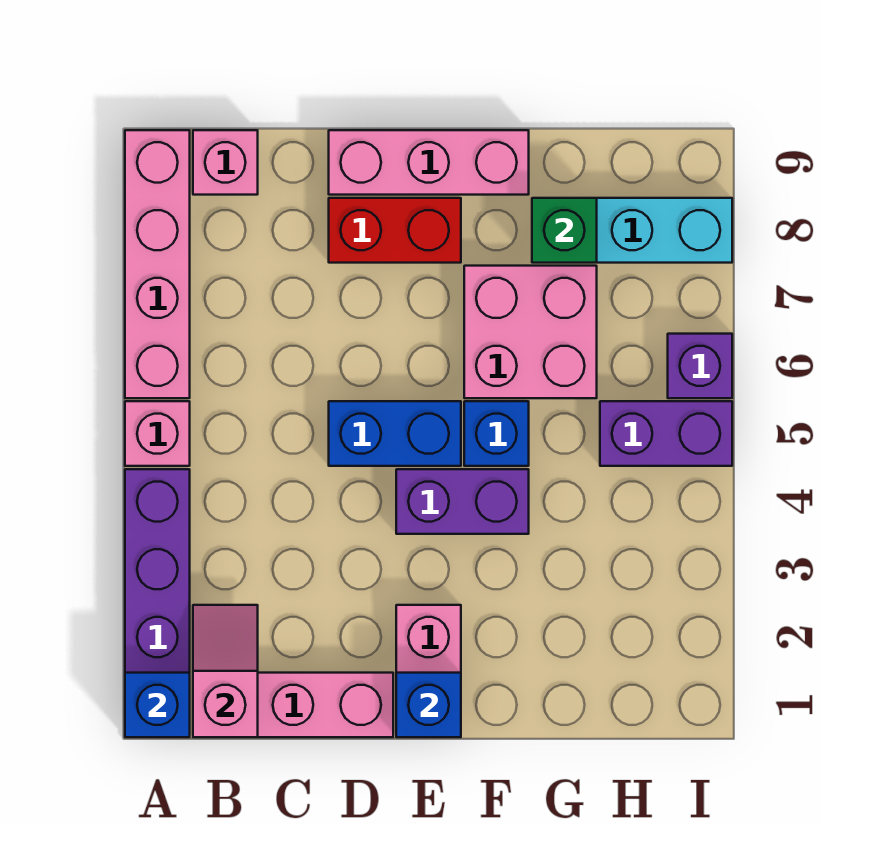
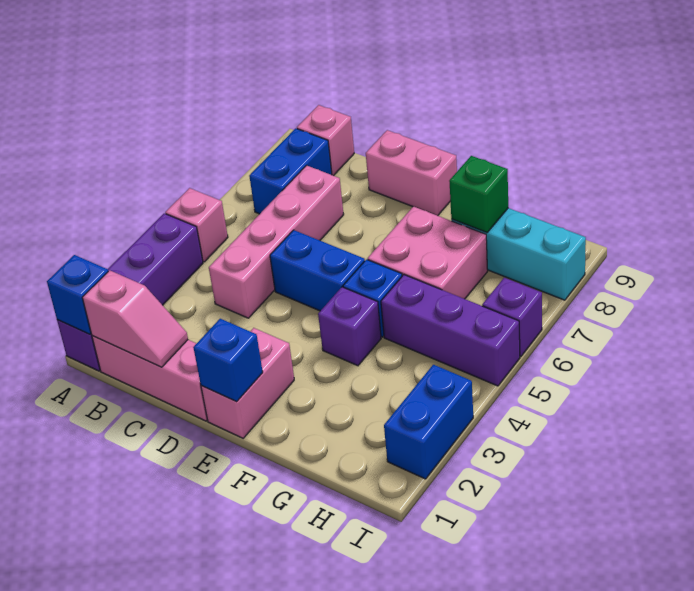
pink 1x4 brick [125,130,190,398] -> pink 1x4 brick moved to [209,165,344,318]
pink 1x2 slope [193,605,258,737] -> pink 1x2 slope turned to [82,270,188,367]
none -> blue 1x2 brick [249,128,332,214]
red 1x2 brick [329,198,461,263] -> none
pink 1x3 brick [329,130,529,195] -> pink 1x2 brick [366,130,457,216]
purple 1x2 brick [396,469,529,534] -> purple 1x1 brick [318,287,381,366]
purple 1x2 brick [600,401,732,466] -> purple 1x3 brick [381,275,520,386]
none -> blue 1x2 brick [384,365,473,479]

